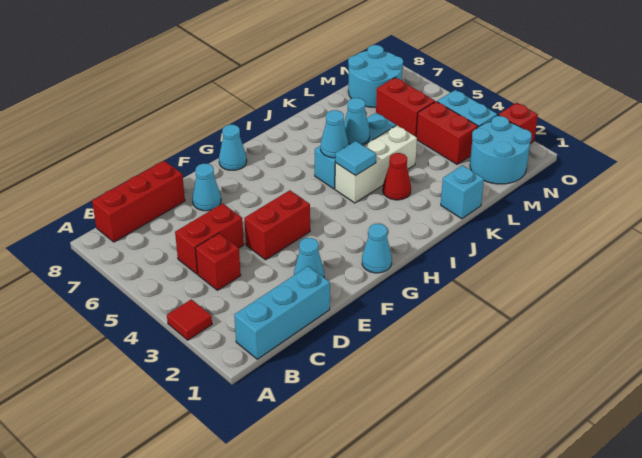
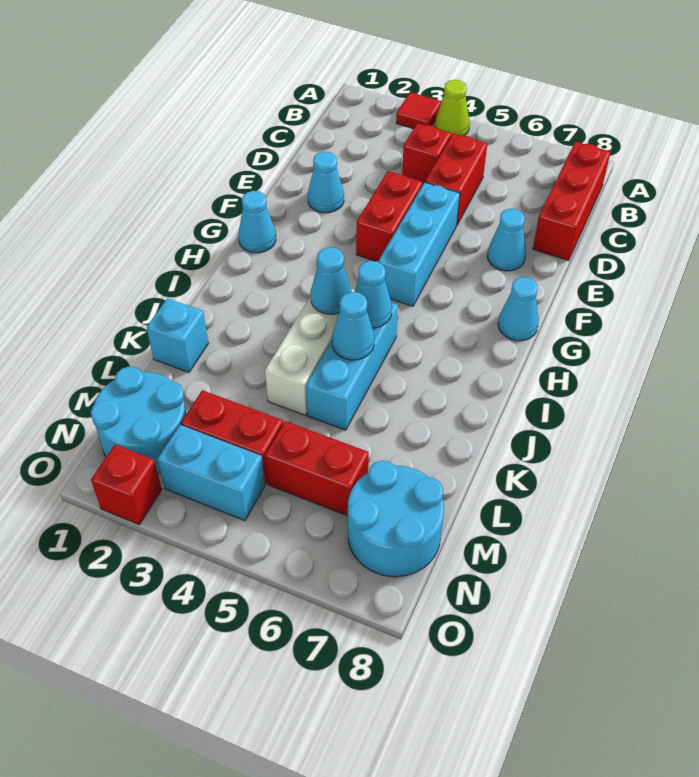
none -> lime 1x1 cone [435,80,470,136]
cyan 1x3 brick [234,266,330,359] -> cyan 1x3 brick moved to [378,182,460,306]
cyan 1x1 tile [335,141,376,176] -> cyan 1x1 cone [311,247,352,314]
red 1x1 cone [383,153,411,200] -> none

